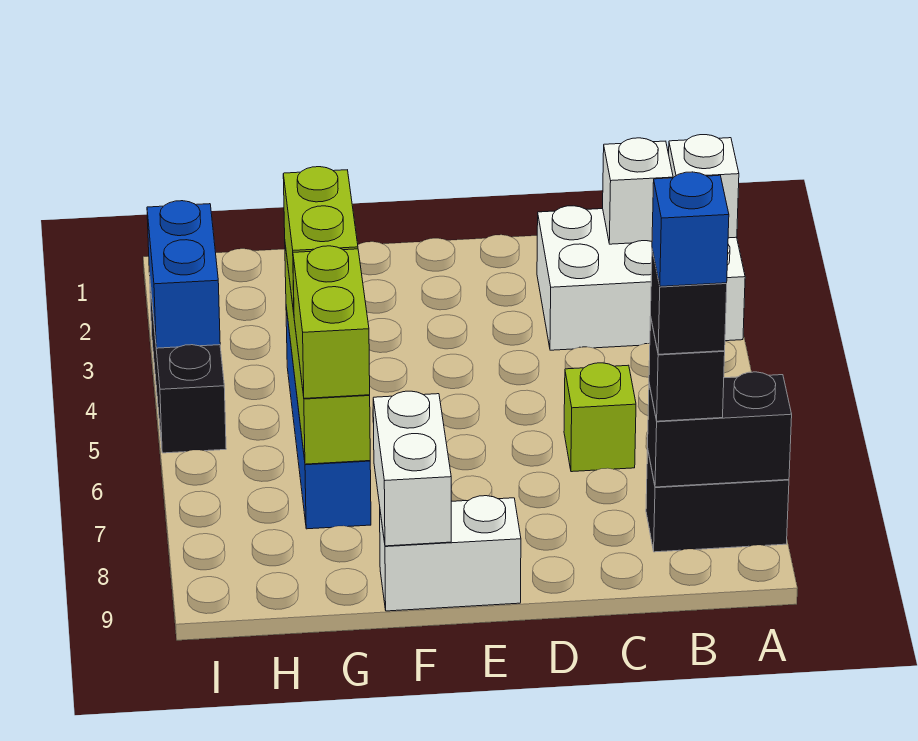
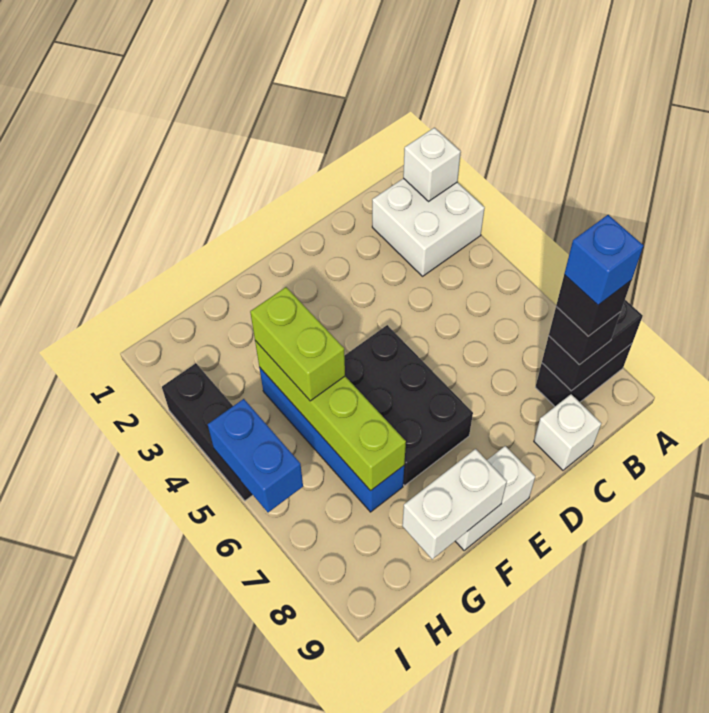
white 2x3 brick [537,206,745,350] -> white 2x2 brick [372,178,485,276]
white 1x1 brick [603,138,673,244] -> white 1x1 brick moved to [534,394,601,470]
lime 1x1 brick [564,363,636,472] -> none
none -> black 2x3 brick [344,325,473,485]
white 1x2 brick [373,391,451,546] -> white 1x2 brick turned to [402,449,507,559]
lime 1x2 brick [293,246,370,398] -> none
blue 1x2 brick [147,201,220,348] -> blue 1x2 brick moved to [208,399,303,513]

